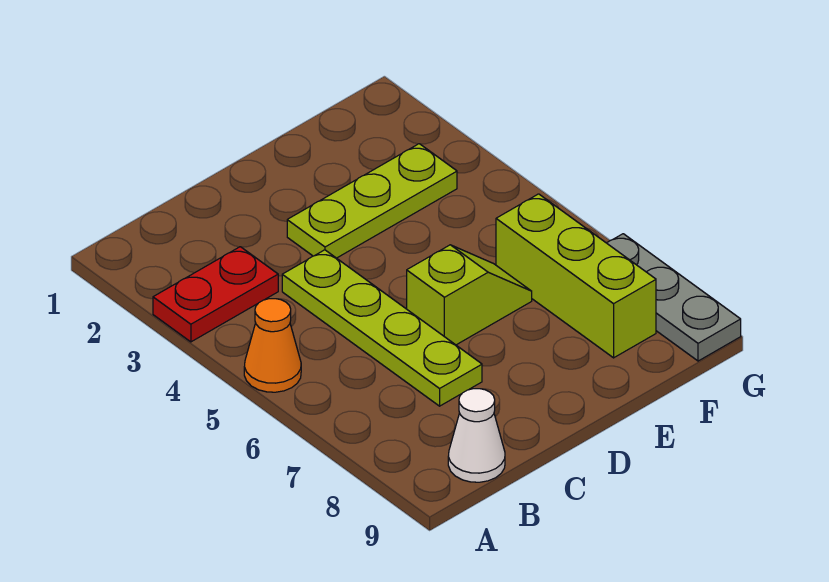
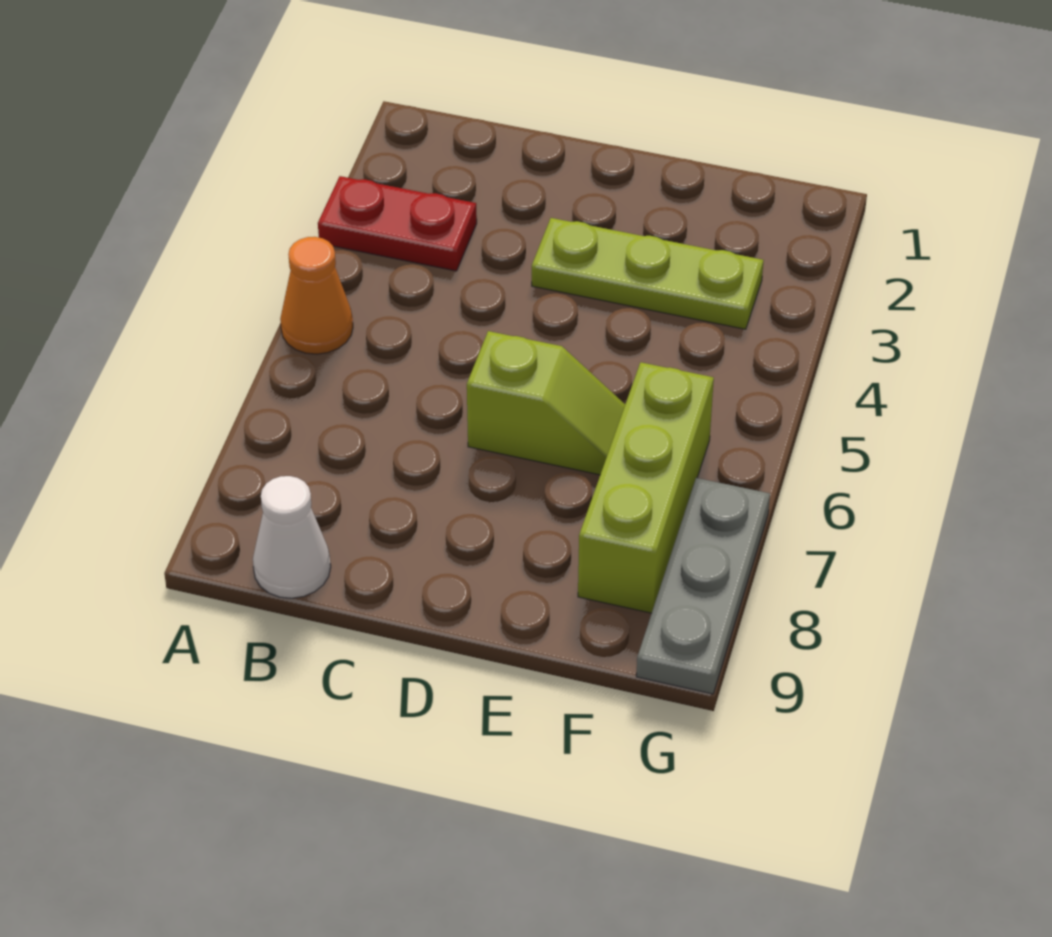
lime 1x4 plate [282,250,482,406] -> none

